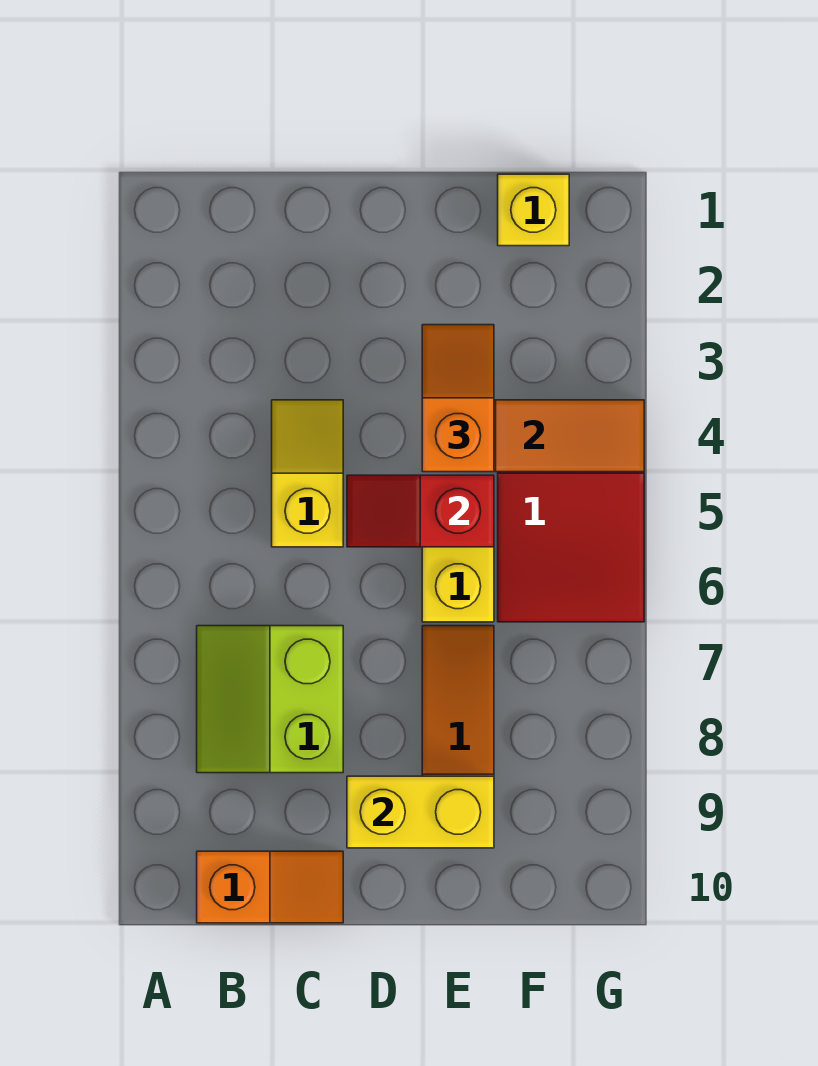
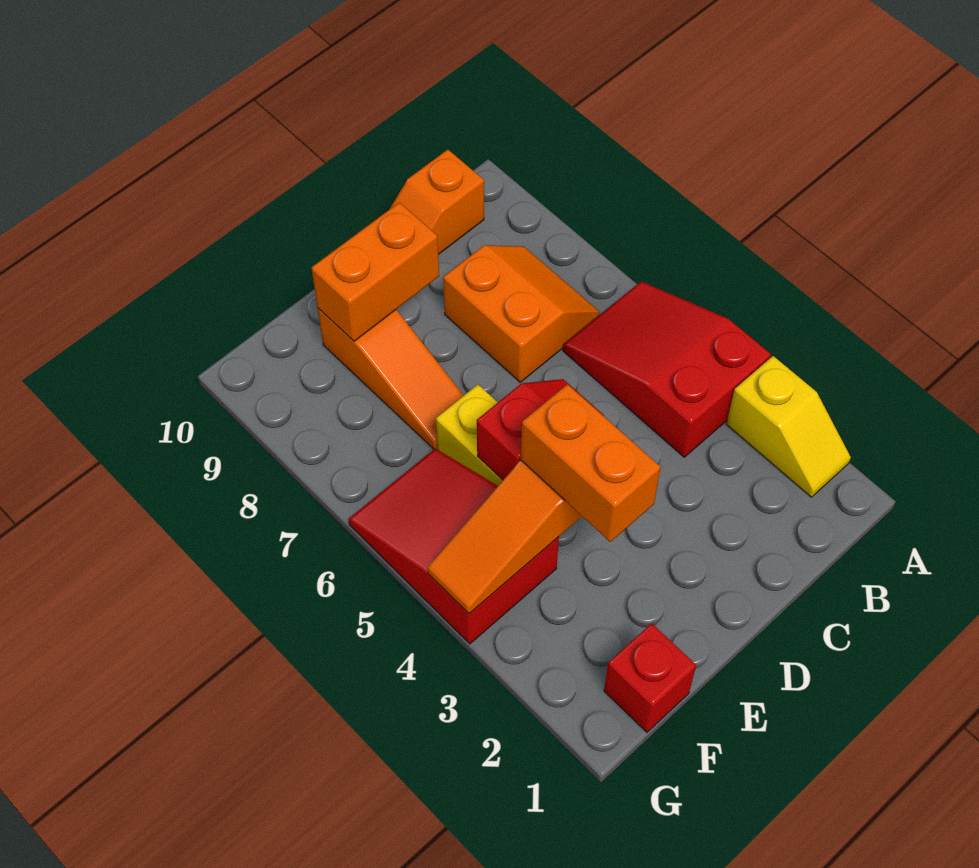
none -> red 2x3 slope [563,282,771,457]
lime 2x2 slope [197,626,343,773] -> orange 2x2 slope [443,245,600,382]
yellow 1x2 slope [272,400,343,547] -> yellow 1x2 slope moved to [726,356,851,497]
yellow 1x2 brick [347,776,494,848] -> orange 1x2 brick [312,202,439,341]
orange 1x2 slope [422,325,494,472] -> orange 1x2 brick [521,384,661,542]
yellow 1x1 brick [498,174,569,246] -> red 1x1 brick [604,623,696,732]

